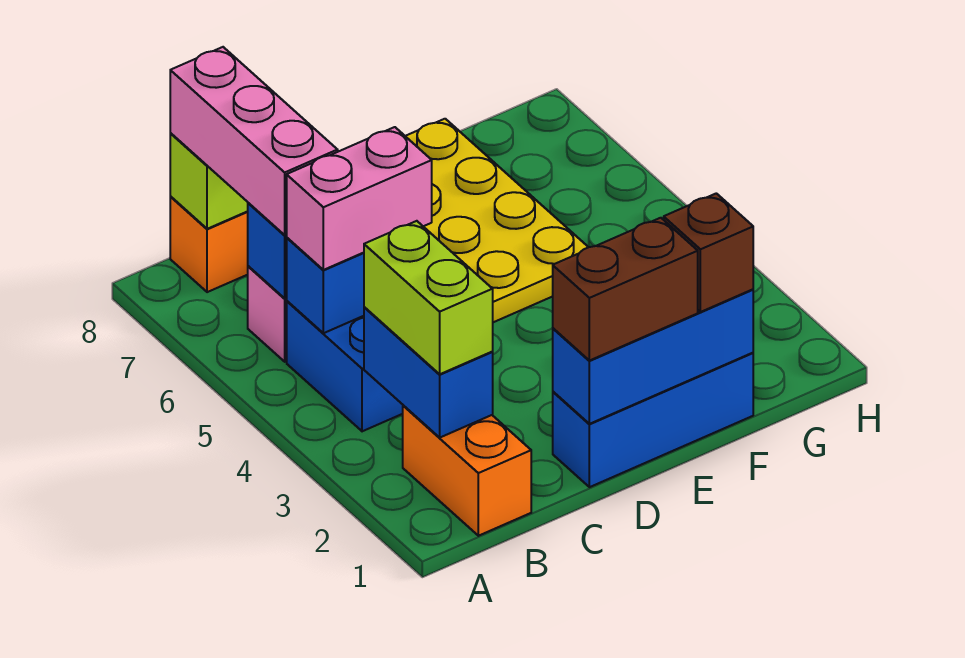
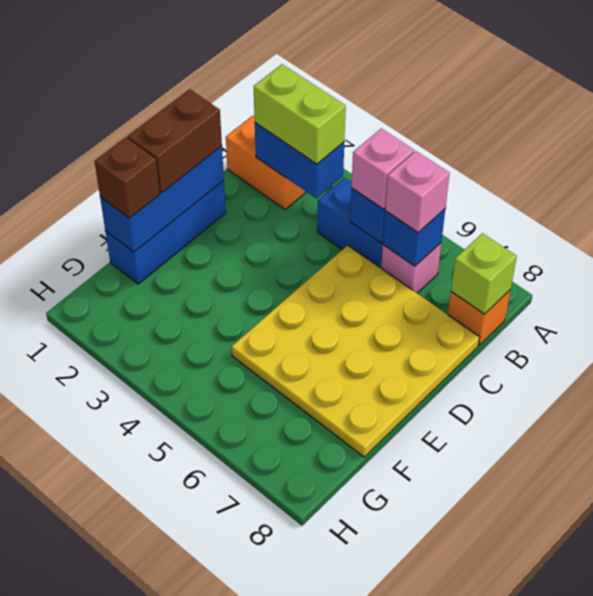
pink 1x2 brick [287,127,432,270] -> pink 1x1 brick [352,129,414,209]
pink 1x3 brick [170,47,338,235] -> pink 1x1 brick [385,151,450,232]

